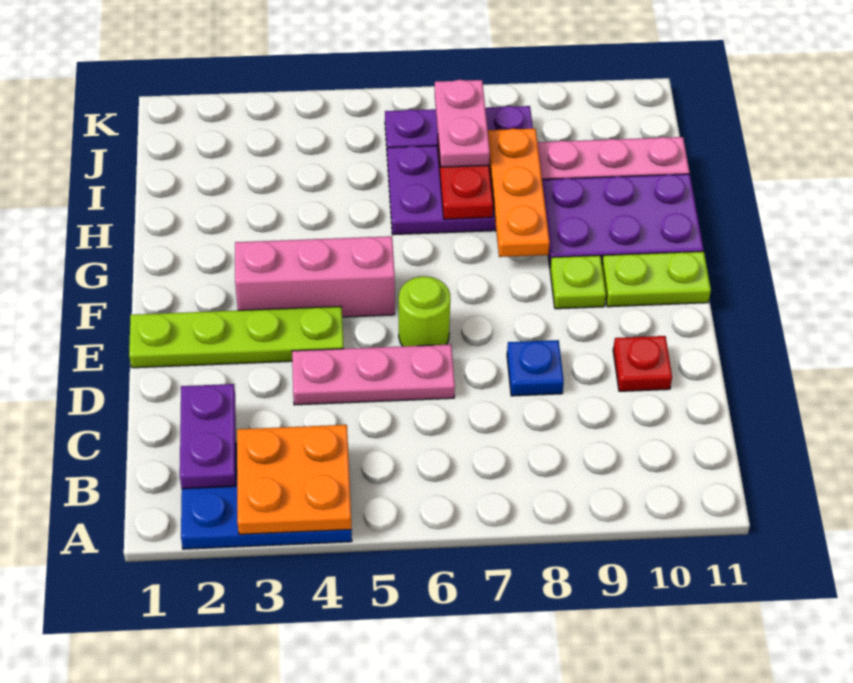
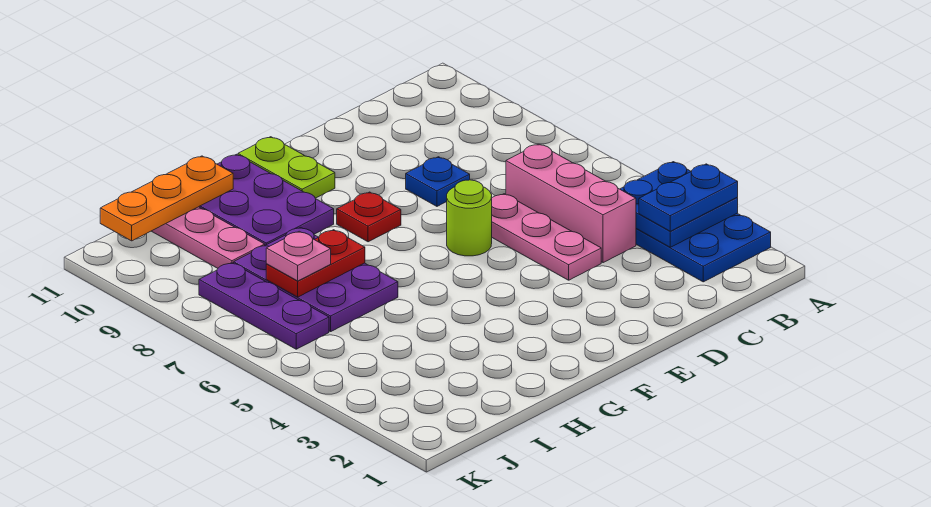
orange 2x2 plate [237,425,351,534] -> blue 2x2 plate [620,162,738,247]
none -> blue 1x2 plate [639,164,738,231]
purple 1x2 plate [180,384,236,489] -> none
red 1x1 plate [613,336,672,391] -> red 1x1 plate moved to [337,192,401,242]
lime 1x4 plate [129,306,344,368] -> none
pink 1x3 brick [235,236,395,317] -> pink 1x3 brick moved to [506,144,636,263]
lime 1x1 plate [550,255,606,309] -> none
orange 1x3 plate [488,129,550,257] -> orange 1x3 plate moved to [100,156,233,241]
pink 1x2 plate [435,80,490,167] -> pink 1x1 plate [266,231,331,281]

